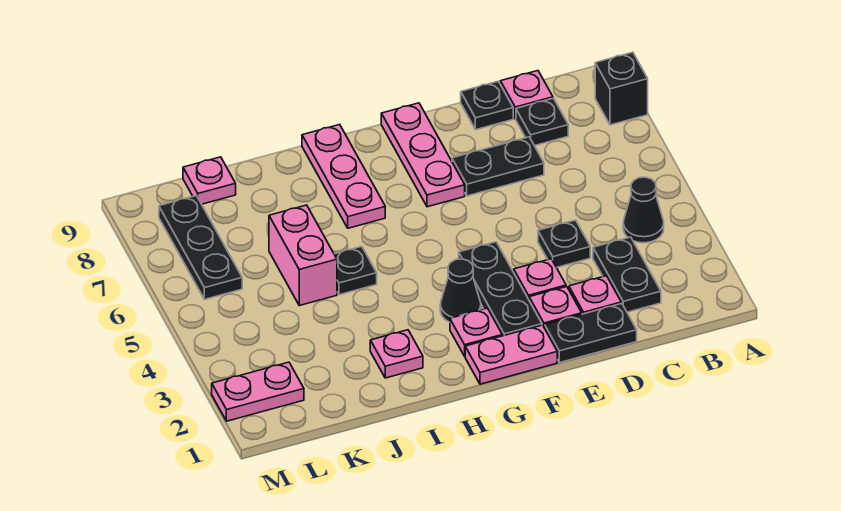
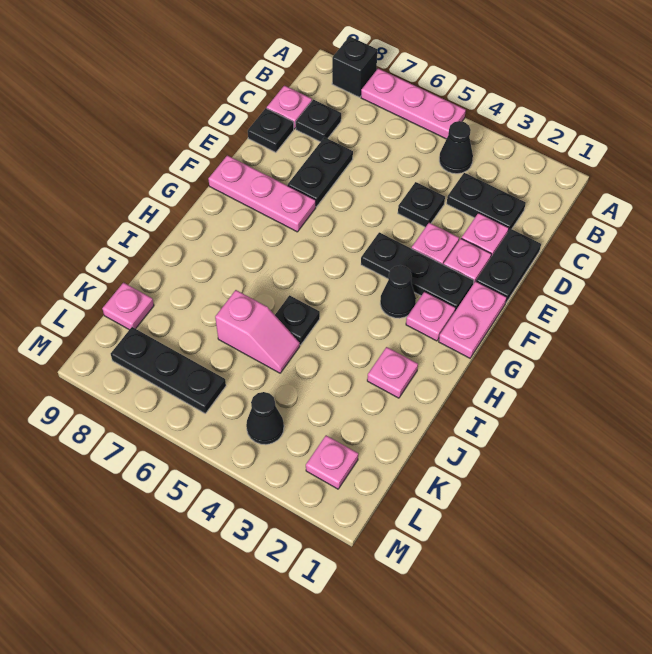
pink 1x3 plate [302,125,385,228] -> pink 1x3 plate moved to [361,68,466,139]
pink 1x2 brick [269,205,337,306] -> pink 1x2 slope [215,290,300,373]
pink 1x2 plate [212,362,304,421] -> pink 1x1 plate [306,435,358,489]
none -> black 1x1 cone [246,392,284,445]

